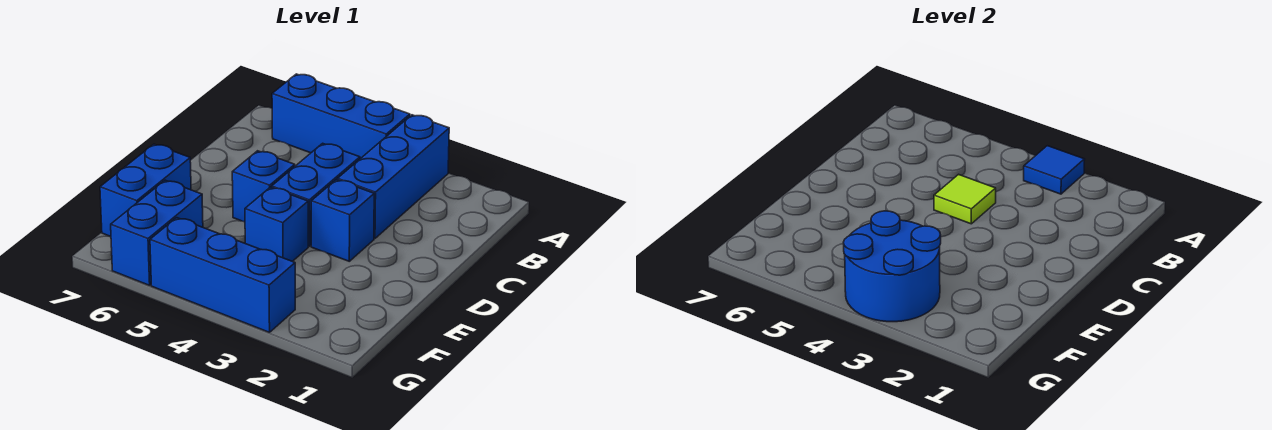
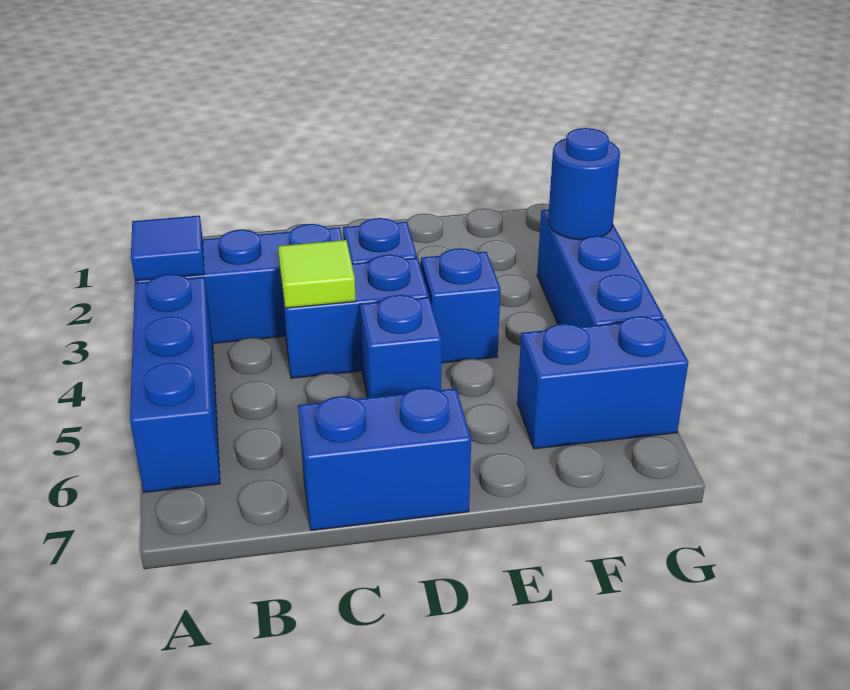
blue 1x2 brick [100,144,191,237] -> blue 1x2 brick moved to [298,388,471,530]
blue 2x2 round brick [843,211,941,322] -> blue 1x1 round brick [548,128,620,240]

